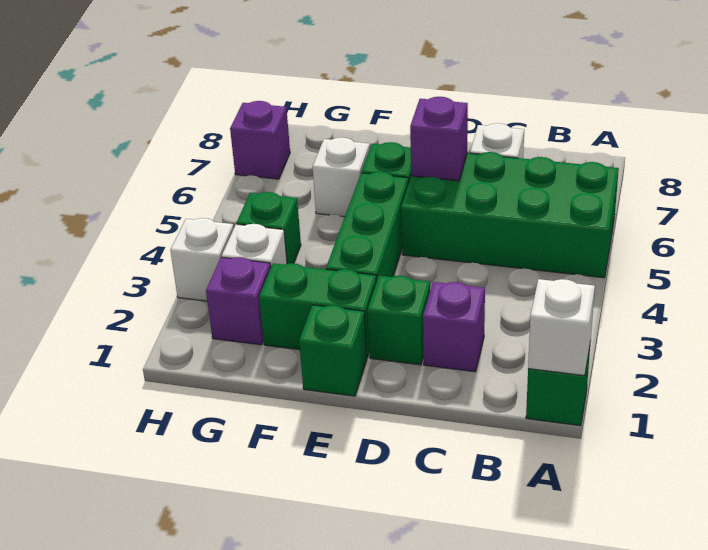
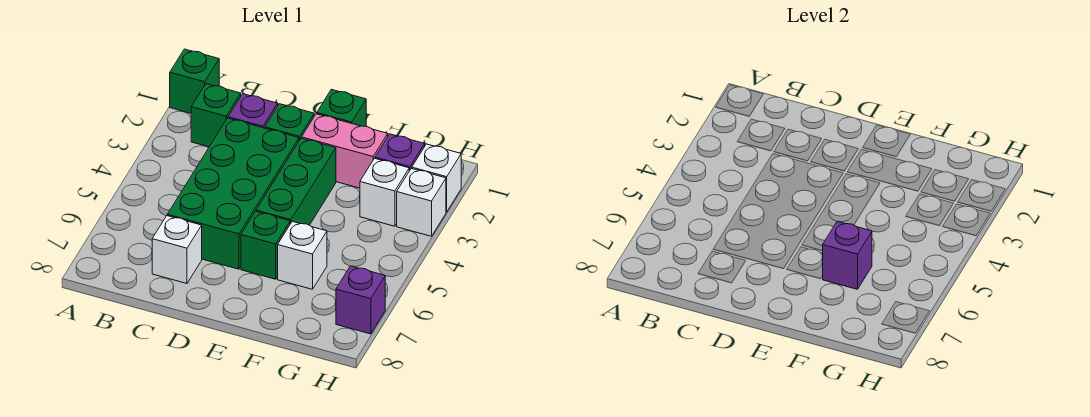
white 1x1 brick [528,279,595,376] -> white 1x1 brick moved to [412,144,461,212]
green 2x4 brick [401,152,619,278] -> green 2x4 brick turned to [167,118,299,269]
purple 1x1 brick [410,97,468,181] -> purple 1x1 brick moved to [823,221,872,289]
green 1x2 brick [259,263,376,357] -> pink 1x2 brick [302,114,388,188]
green 1x1 brick [237,192,301,264] -> green 1x1 brick moved to [191,84,241,147]

